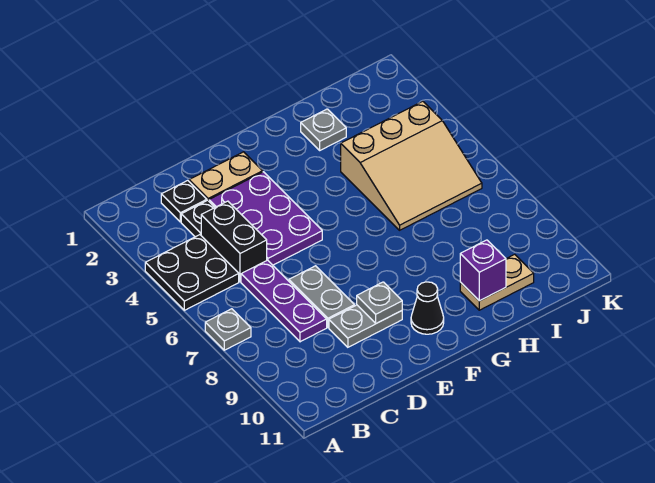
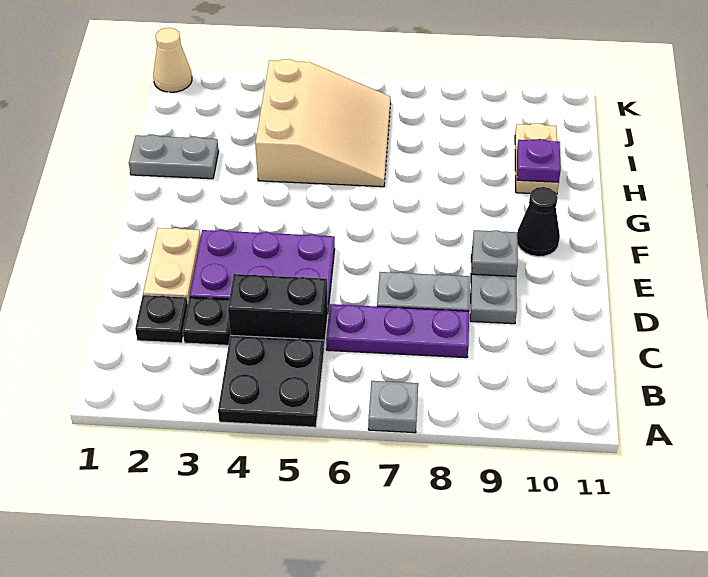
grey 1x1 plate [301,109,346,150] -> grey 1x2 plate [129,135,219,179]
purple 1x1 brick [460,240,506,301] -> purple 1x1 plate [517,139,561,182]
none -> tan 1x1 cone [153,28,192,92]

